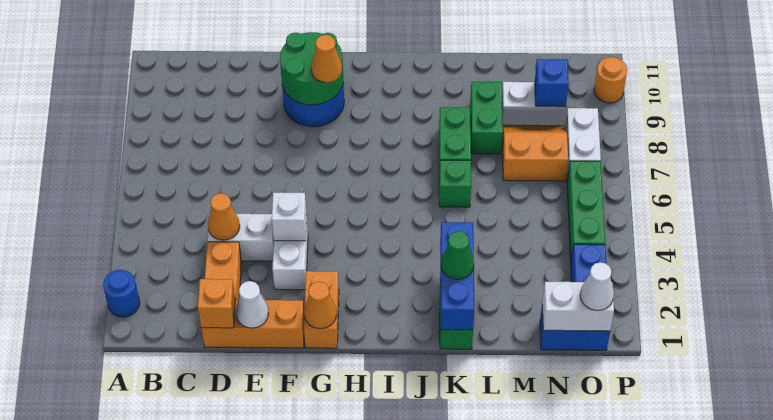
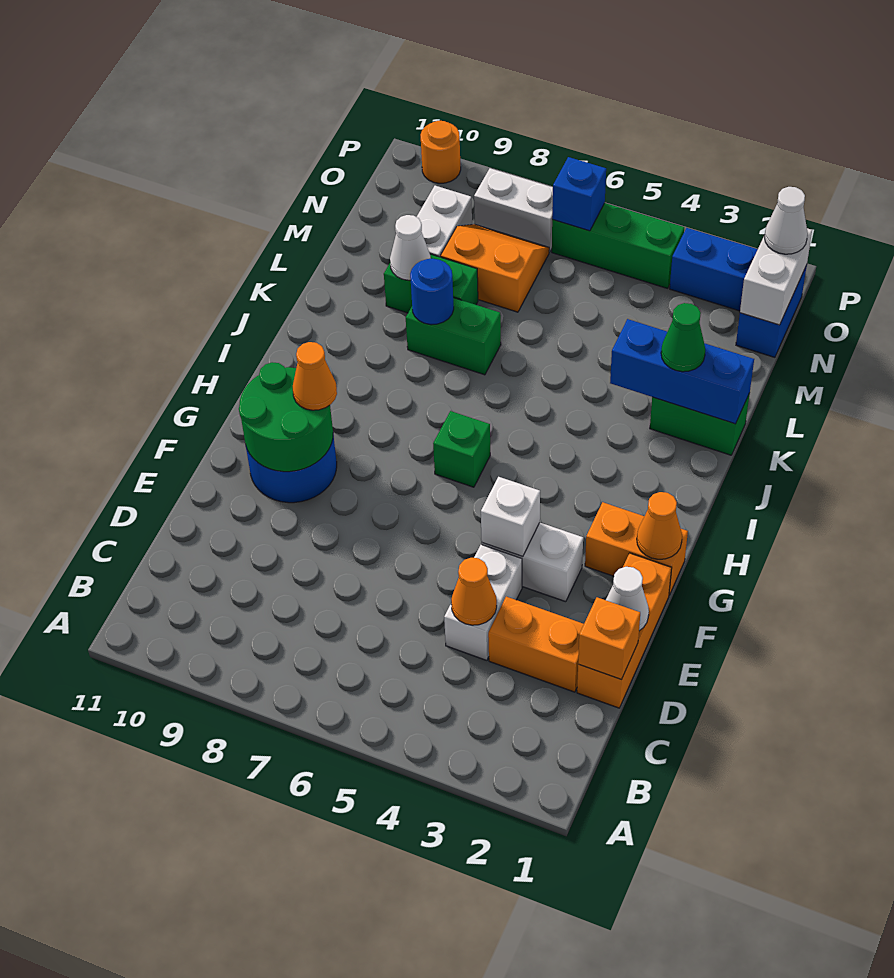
blue 1x1 round brick [103,270,140,317] -> blue 1x1 round brick moved to [410,259,454,325]
green 1x1 brick [439,160,471,207] -> green 1x1 brick moved to [433,411,490,487]
none -> white 1x1 cone [390,215,431,280]
orange 2x2 slope [502,125,568,181] -> orange 2x2 slope turned to [440,224,549,312]
blue 1x1 brick [535,59,569,107] -> blue 1x1 brick moved to [552,157,606,231]

